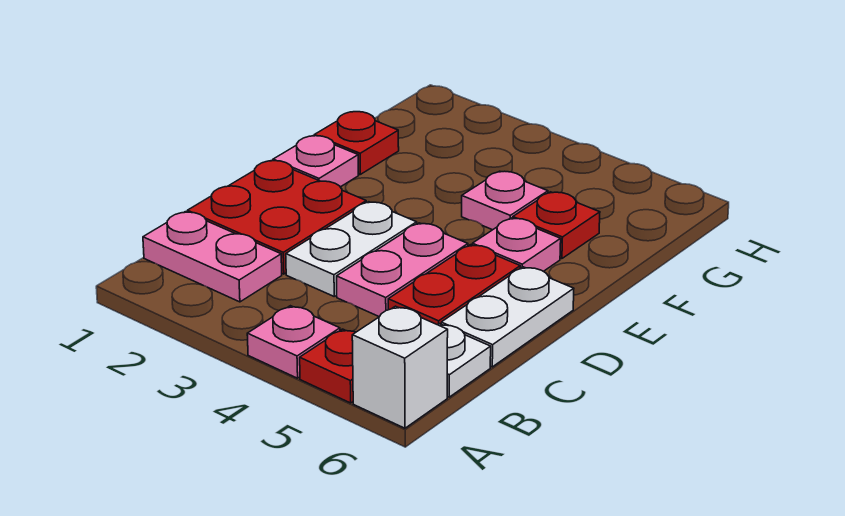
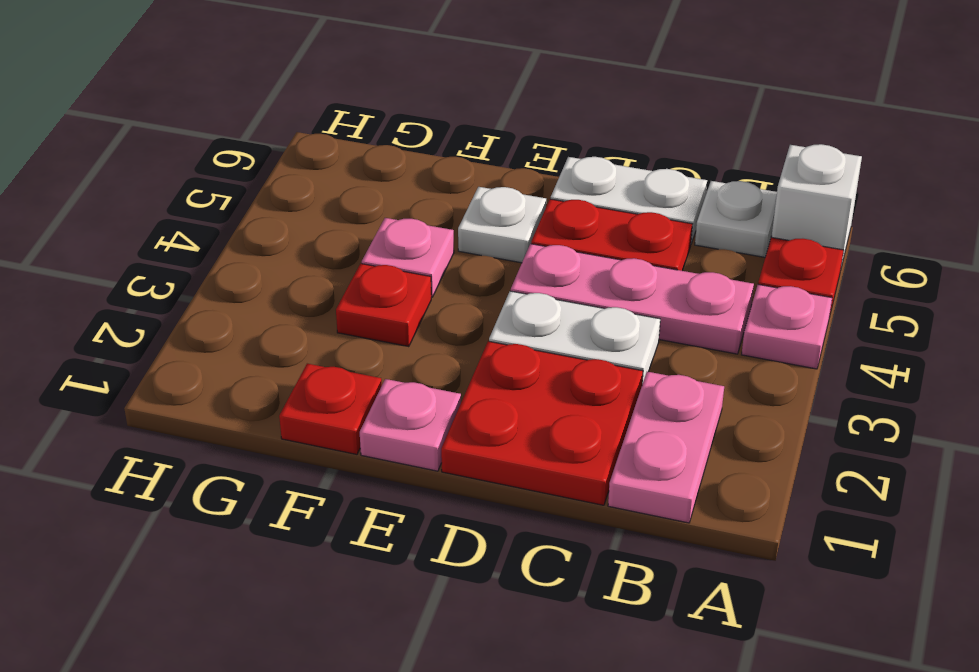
pink 1x2 plate [337,223,468,317] -> pink 1x3 plate [511,244,754,354]
pink 1x1 plate [472,218,561,271] -> white 1x1 plate [458,187,546,263]
red 1x1 plate [513,192,600,259] -> red 1x1 plate moved to [336,264,431,347]

